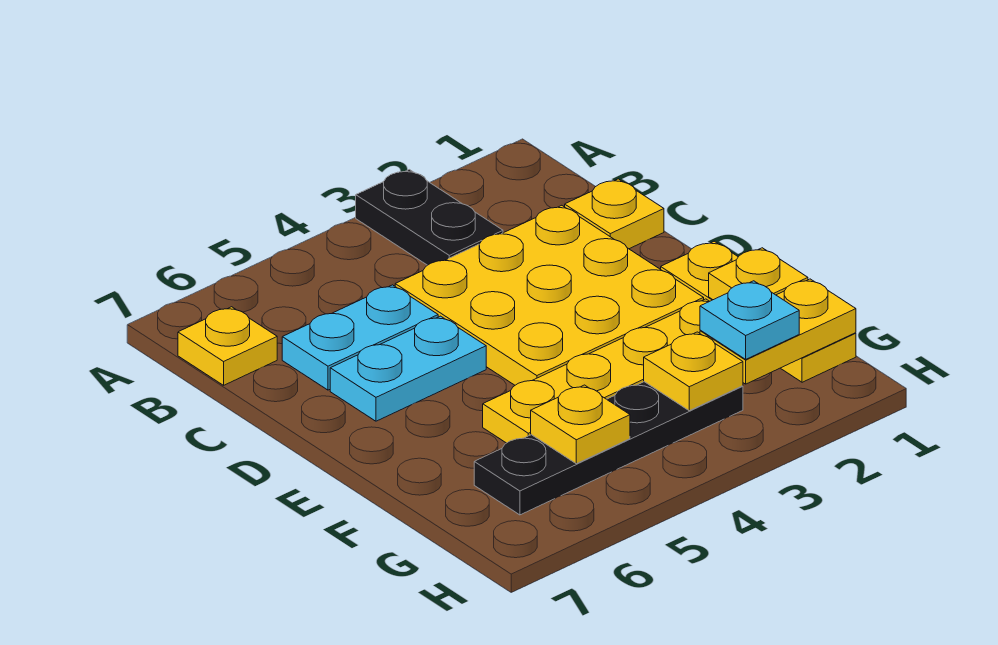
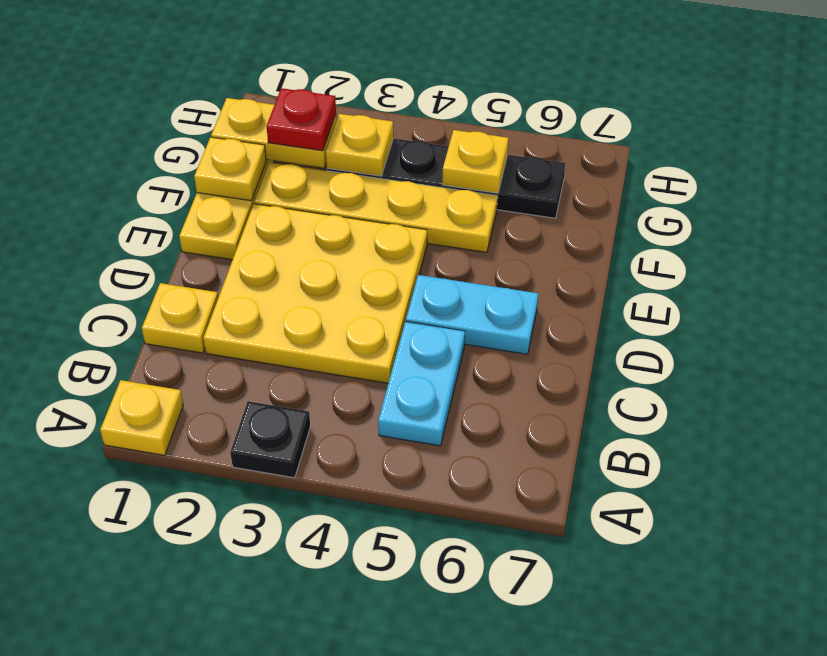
black 1x2 plate [356,170,503,265] -> black 1x1 plate [230,401,310,478]
yellow 1x1 plate [178,307,277,385] -> yellow 1x1 plate moved to [100,380,183,455]
cyan 1x2 plate [282,285,438,390] -> cyan 1x2 plate turned to [378,322,465,446]
cyan 1x1 plate [700,281,799,359] -> red 1x1 plate [267,88,336,151]

